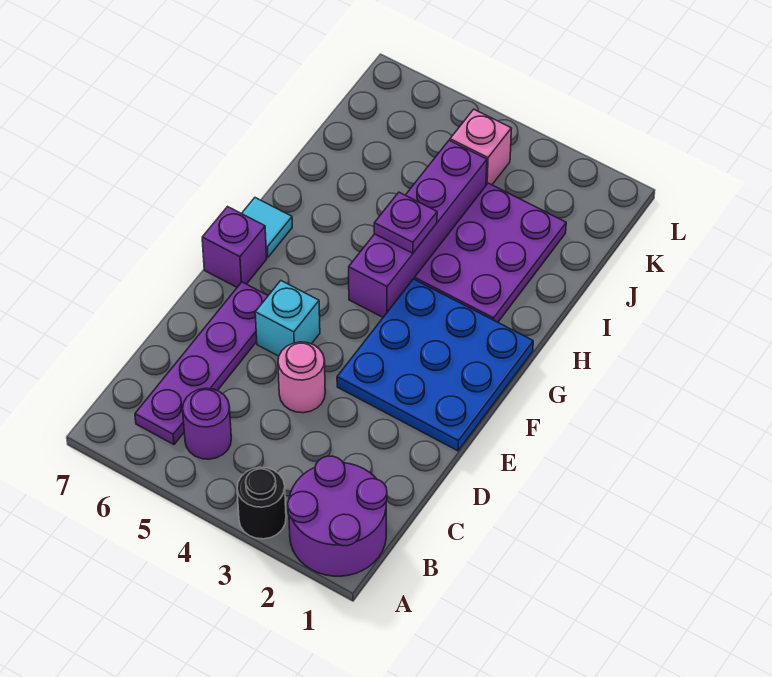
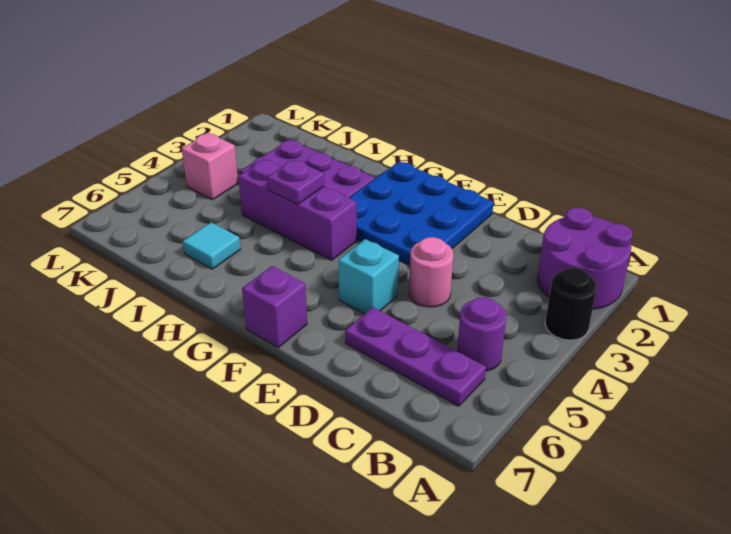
purple 1x4 plate [135,282,268,445] -> purple 1x3 plate [345,307,486,406]
purple 1x4 brick [349,140,487,317] -> purple 1x3 brick [238,159,357,260]
cyan 1x1 tile [242,198,292,258] -> cyan 1x1 tile moved to [182,222,240,269]

